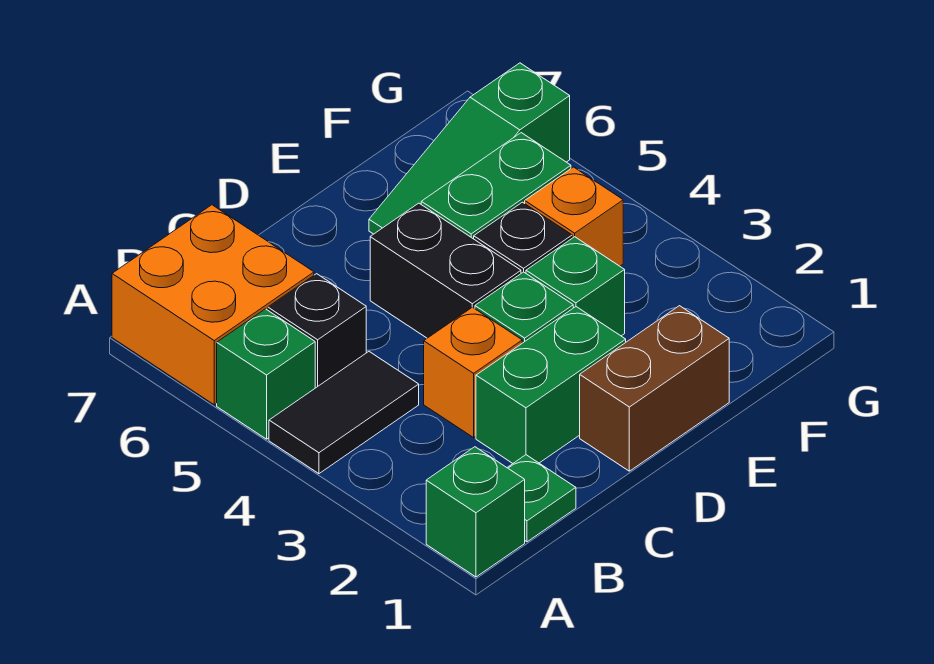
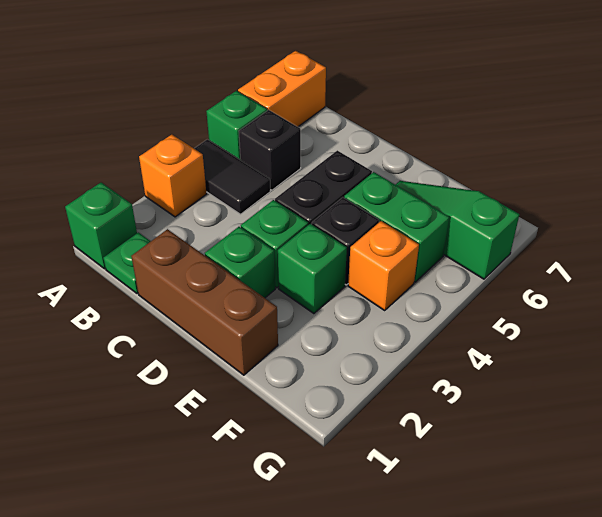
orange 2x2 brick [112,205,314,405] -> orange 1x2 brick [238,51,326,127]
green 1x2 brick [476,307,626,463] -> green 1x1 brick [205,227,275,298]
orange 1x1 brick [424,307,522,438] -> orange 1x1 brick moved to [139,134,206,217]
brown 1x2 brick [580,306,729,471] -> brown 1x3 brick [131,229,278,375]

